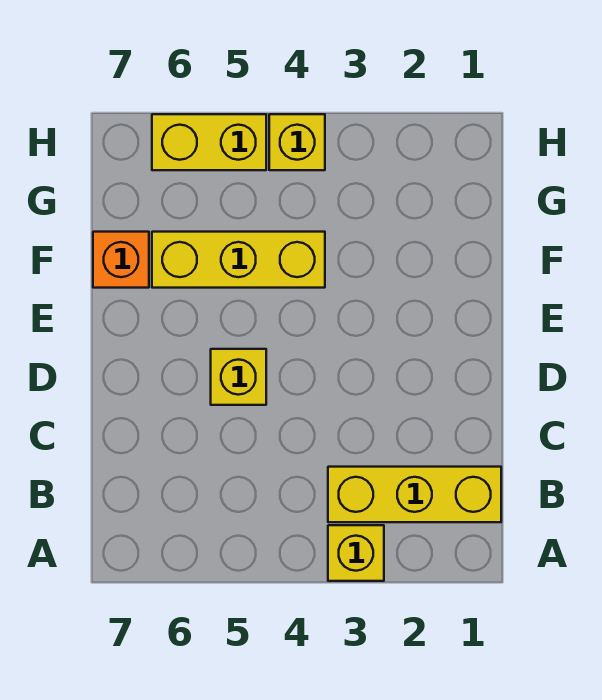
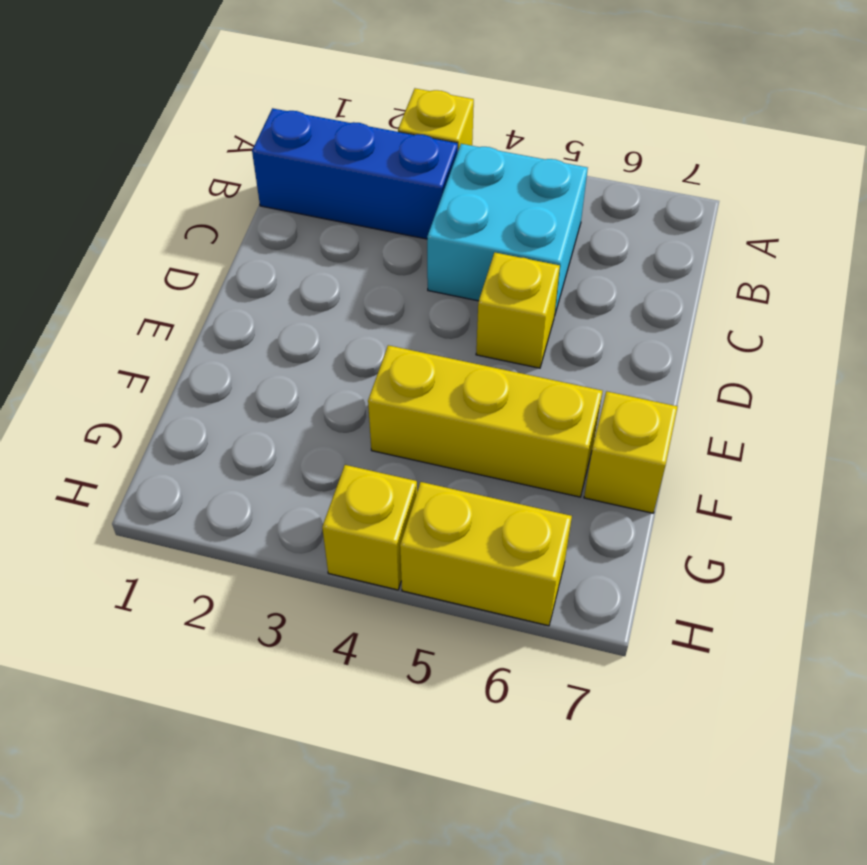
yellow 1x3 brick [328,467,501,522] -> blue 1x3 brick [252,108,458,239]
none -> cyan 2x2 brick [427,144,588,316]
orange 1x1 brick [93,232,149,288] -> yellow 1x1 brick [584,391,678,513]

